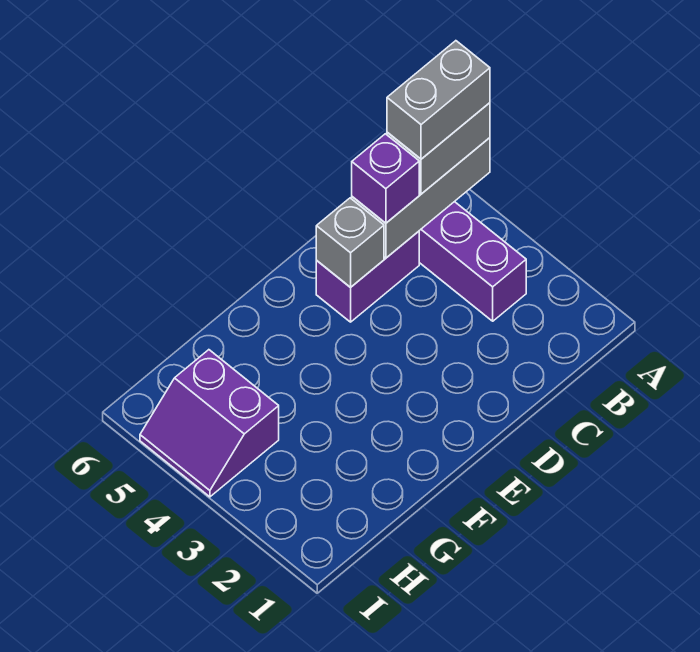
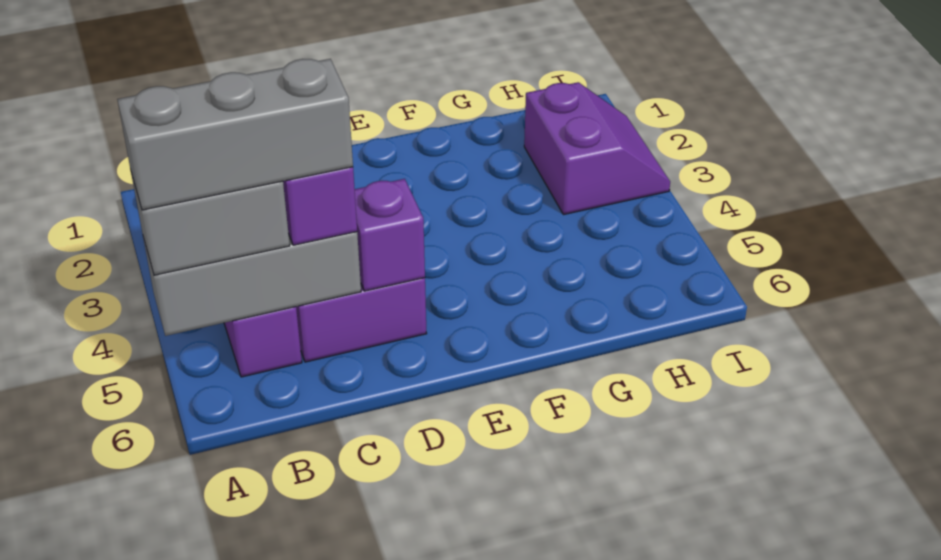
grey 1x2 brick [387,41,490,159] -> grey 1x3 brick [117,59,353,210]
grey 1x1 brick [316,198,384,287] -> purple 1x1 brick [355,179,425,291]
purple 2x2 slope [140,350,279,497] -> purple 2x2 slope moved to [524,82,670,215]

